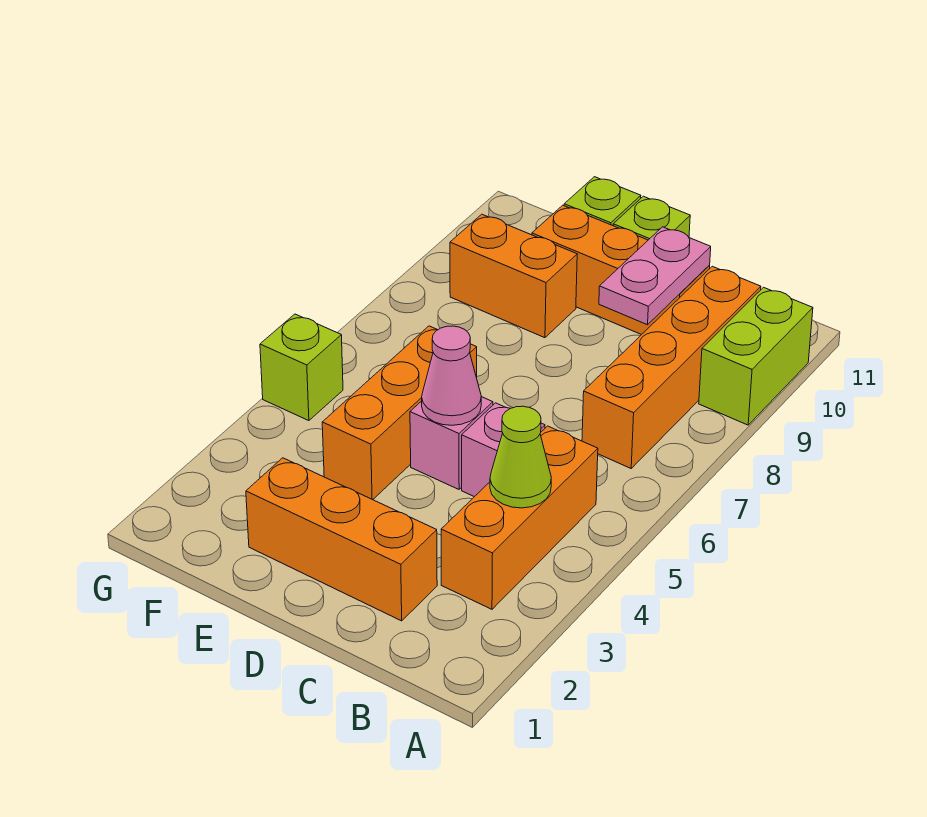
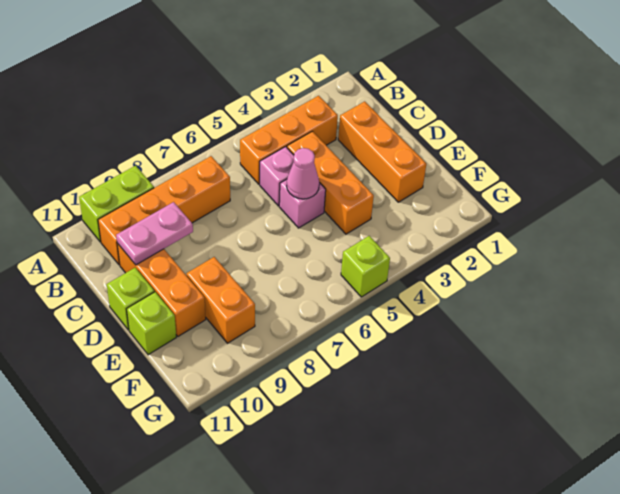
lime 1x1 cone [490,406,551,508] -> none
orange 1x3 brick [322,326,477,500] -> orange 1x3 brick turned to [287,131,374,234]

